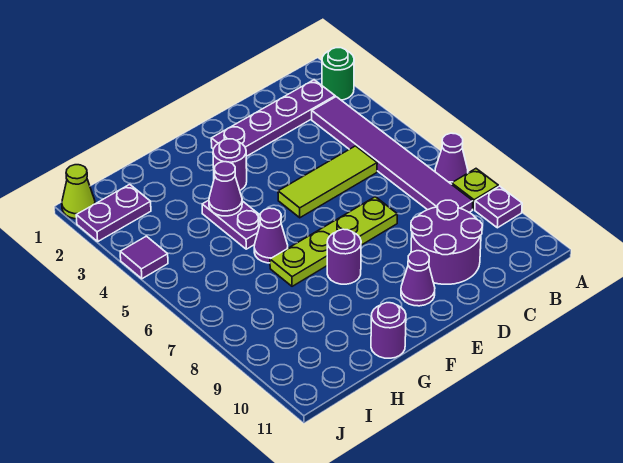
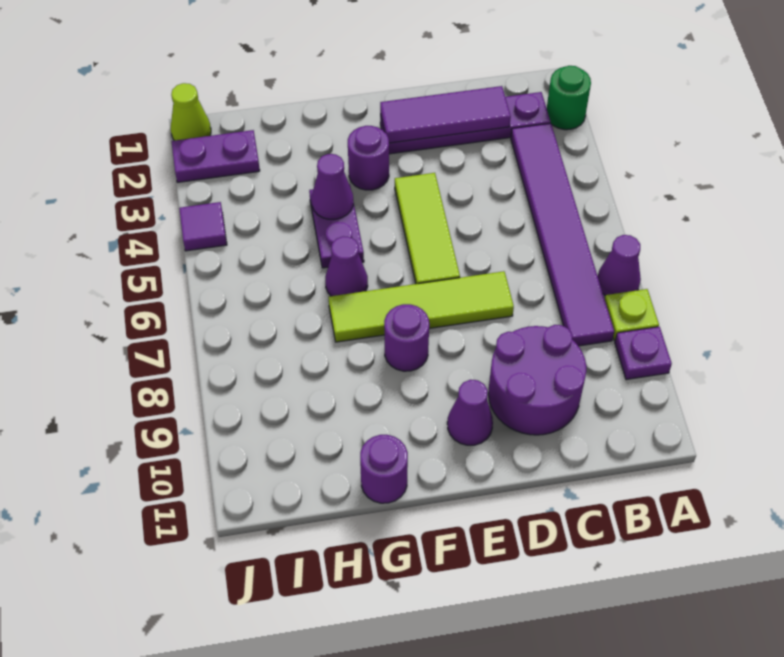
none -> purple 1x3 tile [380,86,511,143]
lime 1x3 tile [278,146,377,218] -> lime 1x3 tile turned to [395,173,460,284]
lime 1x4 plate [270,197,397,286] -> lime 1x4 tile [329,271,514,342]

